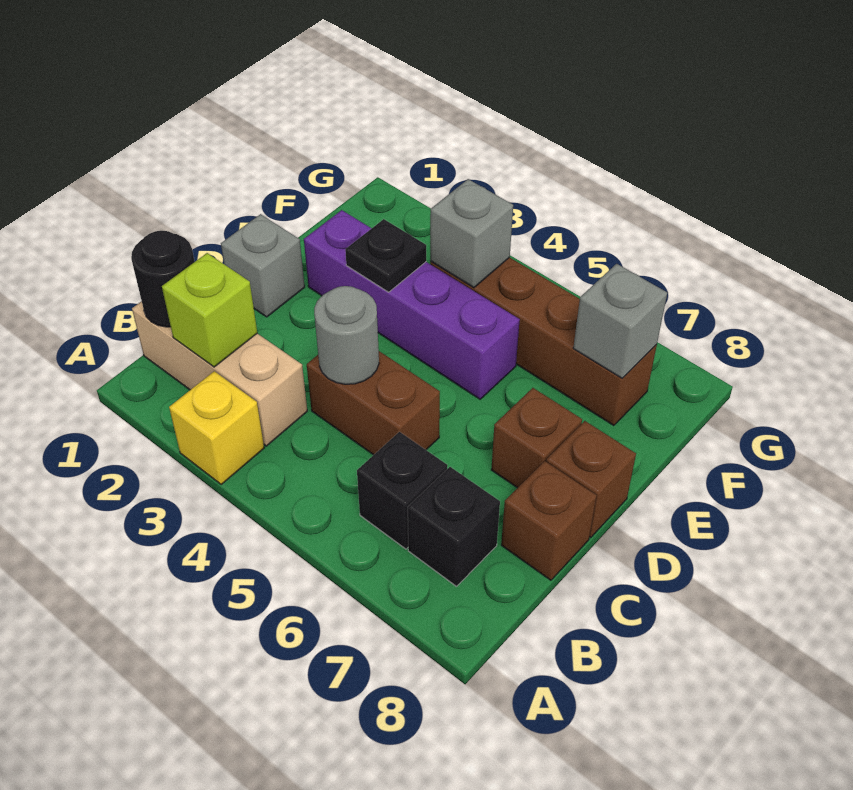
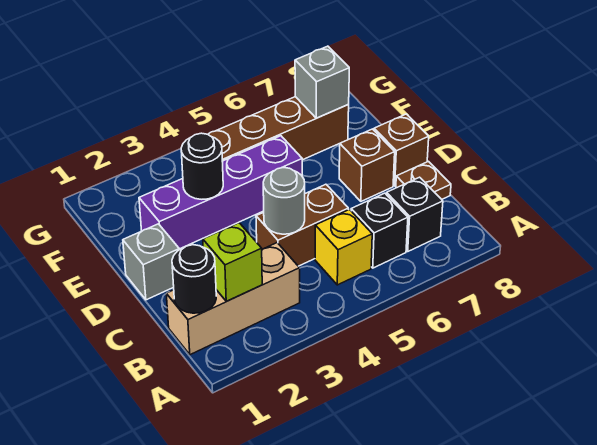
yellow 1x1 brick [169,371,264,485] -> yellow 1x1 brick moved to [315,209,372,285]
brown 1x1 brick [501,461,597,580] -> brown 1x1 plate [396,161,451,199]
black 1x1 plate [345,219,426,292] -> black 1x1 round brick [181,133,223,199]
grey 1x1 brick [430,179,513,288] -> none

